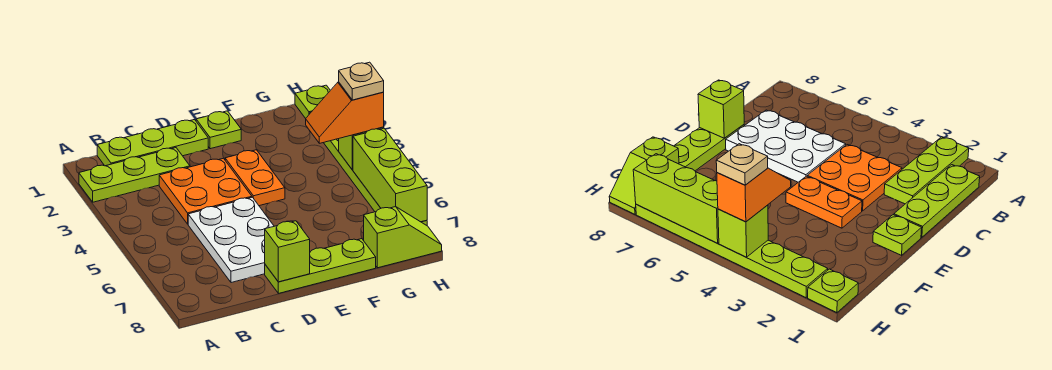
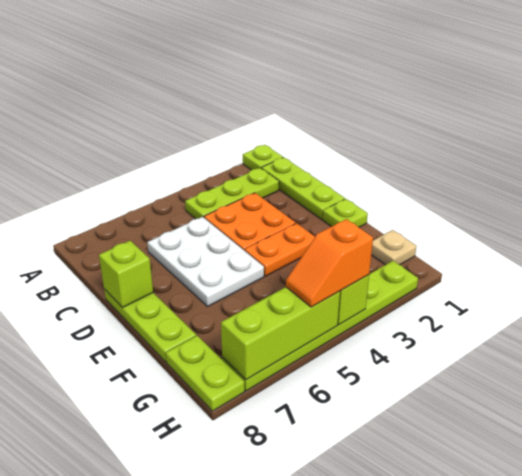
lime 1x3 plate [79,148,190,202] -> lime 1x3 plate turned to [185,168,279,219]
white 2x3 plate [188,197,274,283] -> white 2x3 plate turned to [147,217,264,307]
orange 1x2 slope [306,82,384,143] -> orange 1x2 slope turned to [286,219,373,307]
lime 1x2 slope [364,207,442,268] -> lime 1x2 plate [166,336,245,411]
lime 1x1 plate [295,85,330,118] -> lime 1x1 plate moved to [243,145,283,170]
tan 1x1 plate [339,62,384,100] -> tan 1x1 plate moved to [371,230,416,265]

